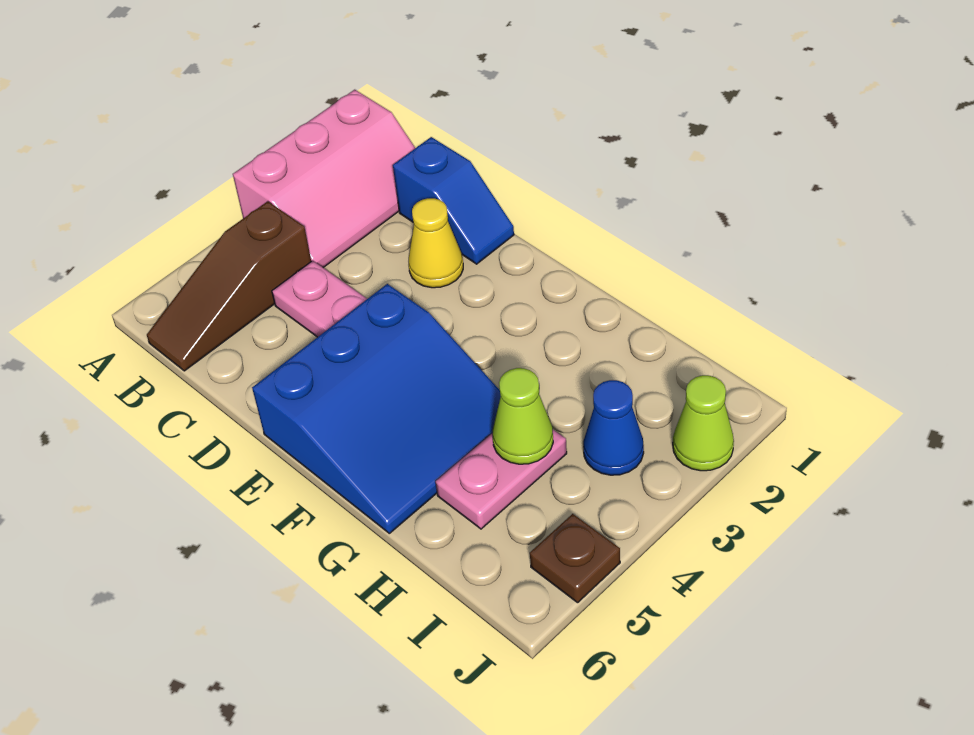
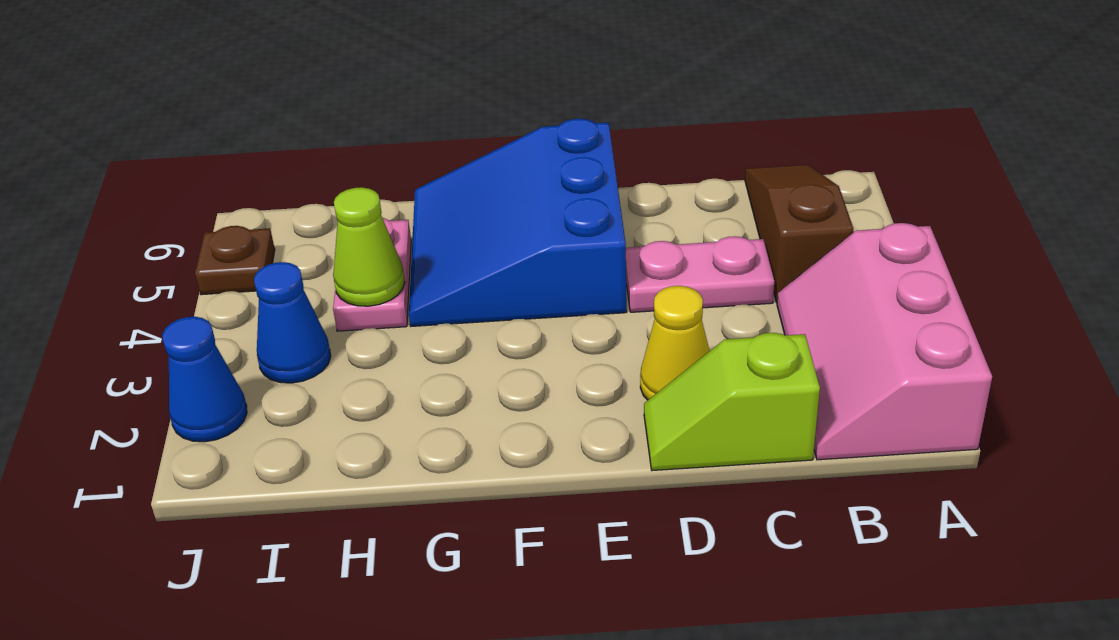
blue 1x2 slope [393,137,514,264] -> lime 1x2 slope [644,333,820,471]
lime 1x1 cone [673,375,734,471] -> blue 1x1 cone [162,317,247,442]

